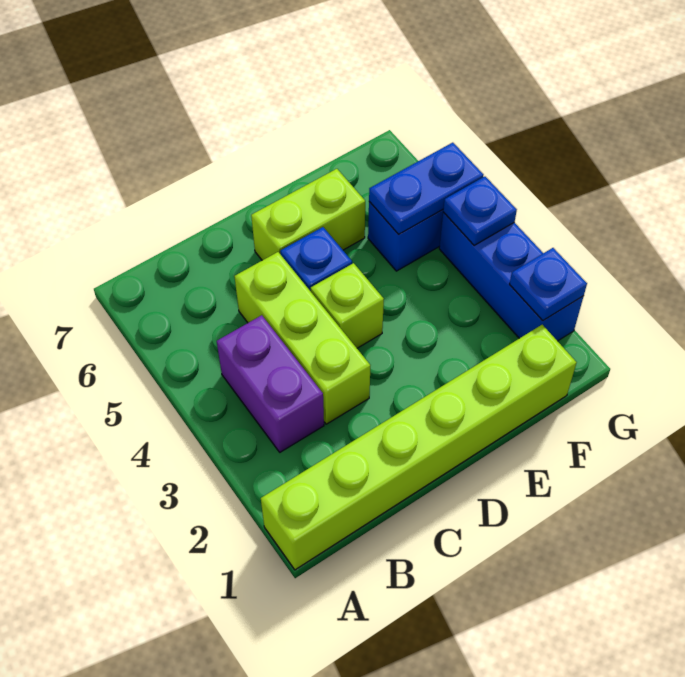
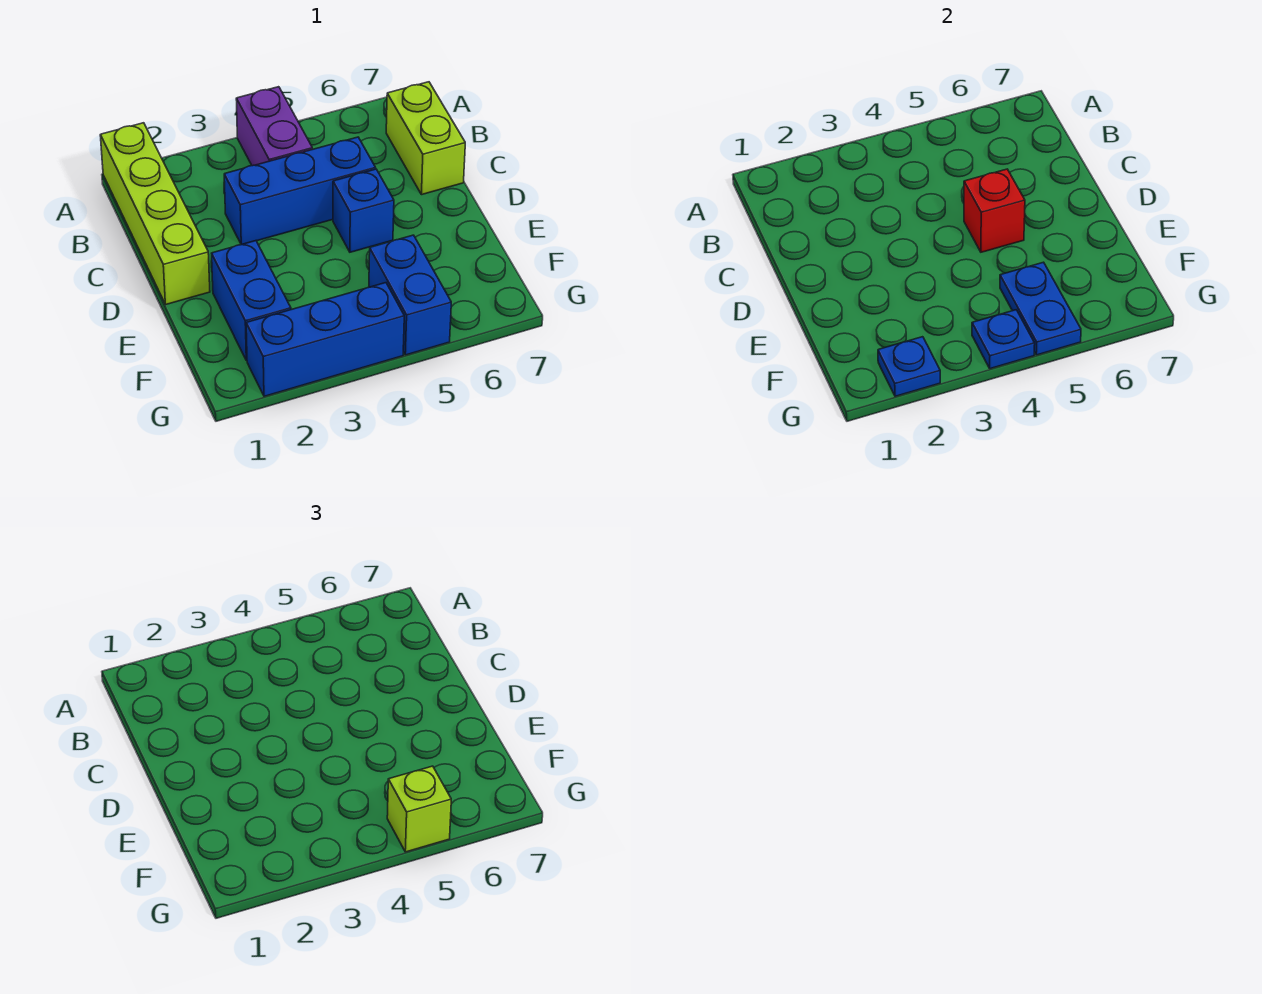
lime 1x6 brick [261,325,577,570] -> lime 1x4 brick [100,123,210,304]
purple 1x2 brick [217,315,324,452] -> purple 1x2 brick turned to [236,87,312,166]
lime 1x3 brick [234,252,370,424] -> blue 1x3 brick [224,137,376,245]
lime 1x1 brick [311,263,384,348] -> lime 1x1 brick moved to [387,766,451,852]
none -> red 1x1 brick [964,169,1025,252]
lime 1x2 brick [251,169,365,260] -> lime 1x2 brick moved to [386,82,465,195]
none -> blue 1x2 brick [212,241,291,361]

